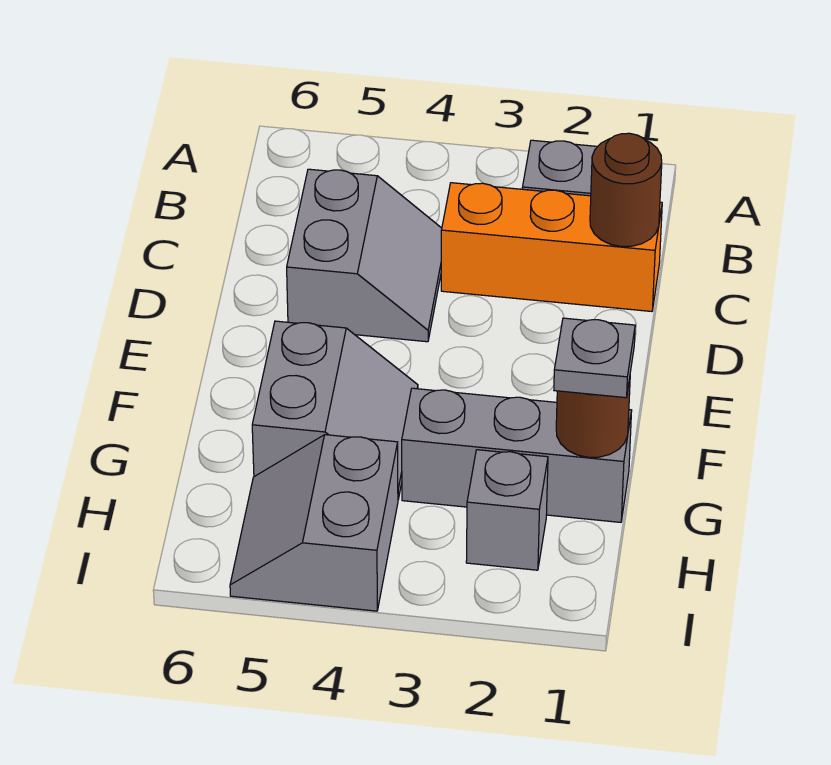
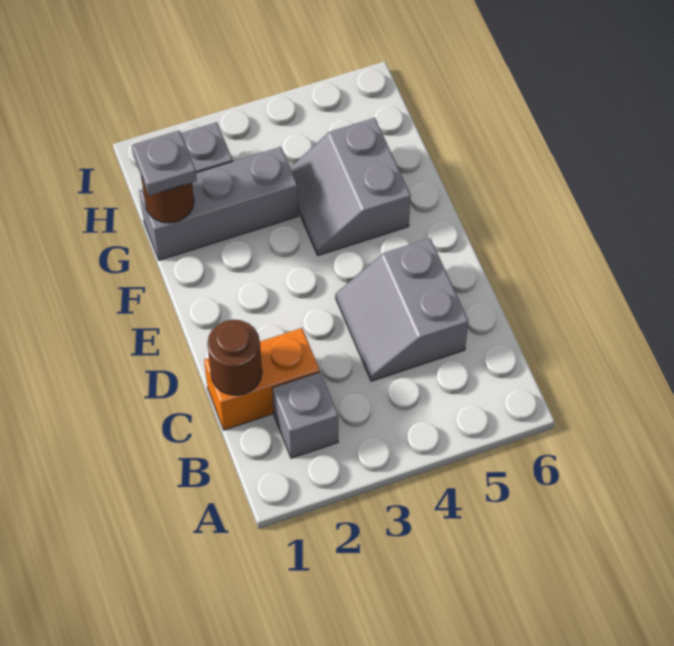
orange 1x3 brick [441,183,662,311] -> orange 1x2 brick [204,328,320,430]
grey 2x2 slope [230,435,398,611] -> none

